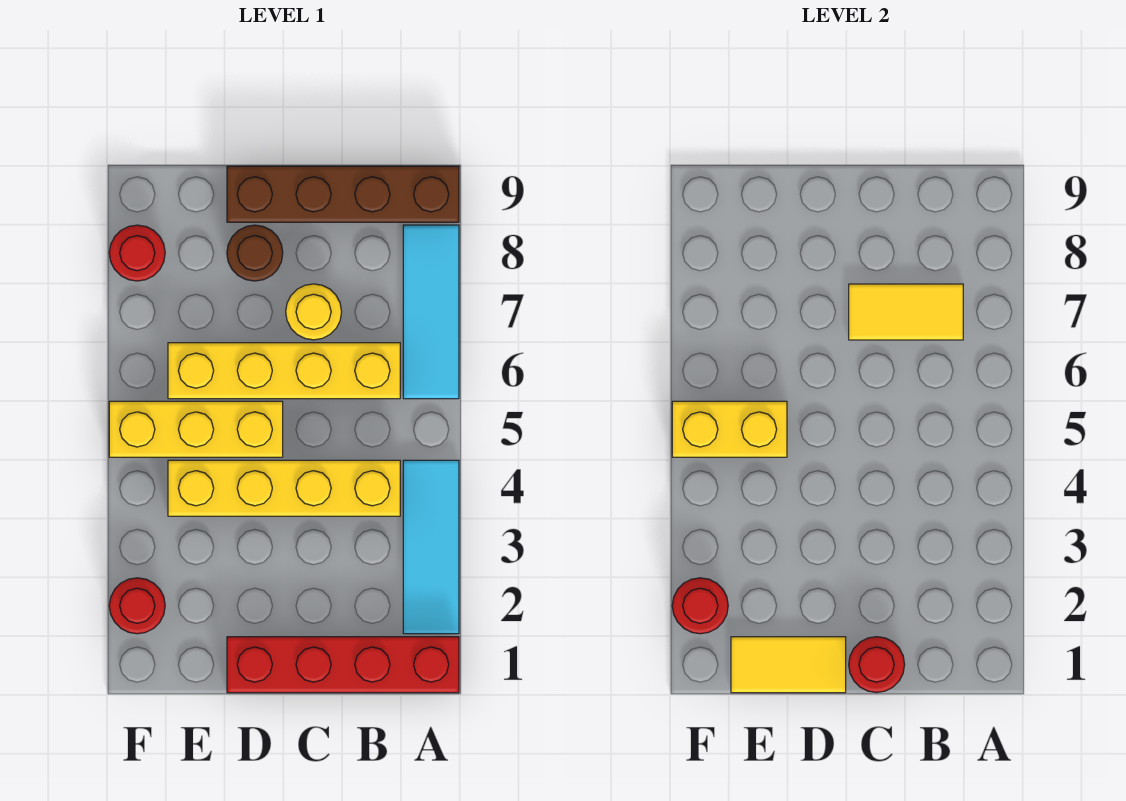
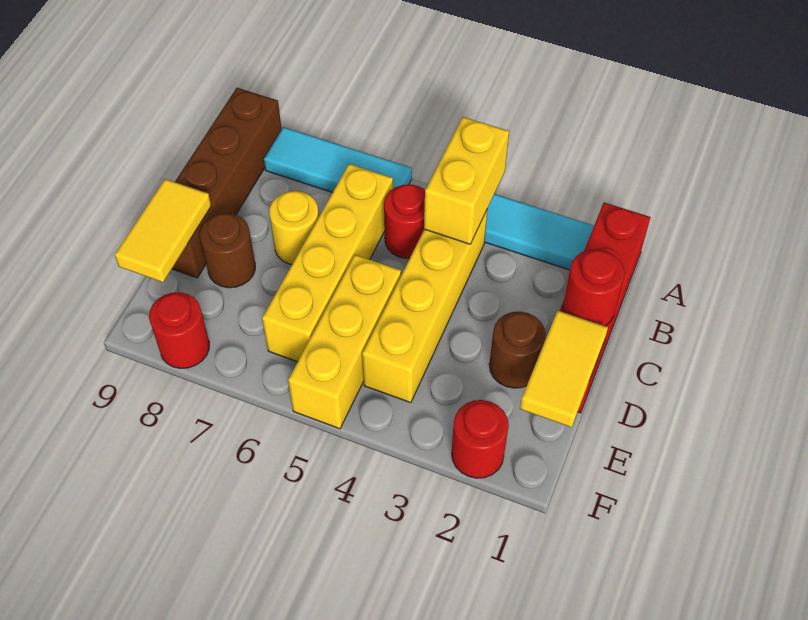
yellow 1x2 tile [849,284,963,340] -> yellow 1x2 tile moved to [115,179,211,282]
none -> brown 1x1 round brick [489,311,546,388]
yellow 1x2 brick [672,401,787,457] -> yellow 1x2 brick moved to [424,117,509,244]
red 1x1 round brick [672,578,728,634] -> red 1x1 round brick moved to [384,184,425,258]

